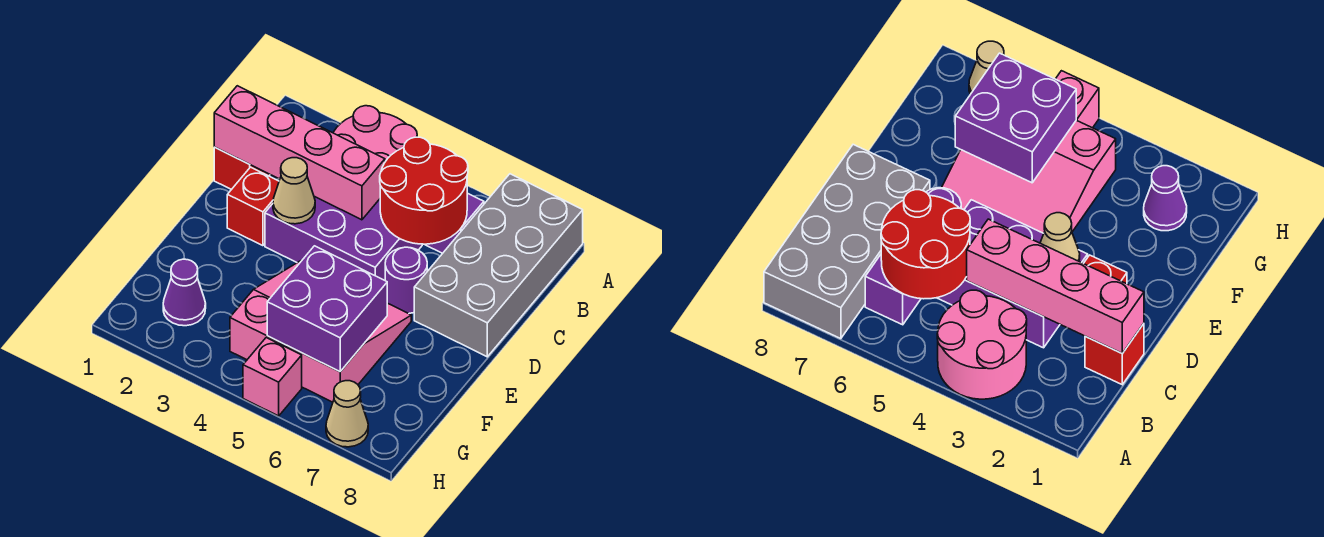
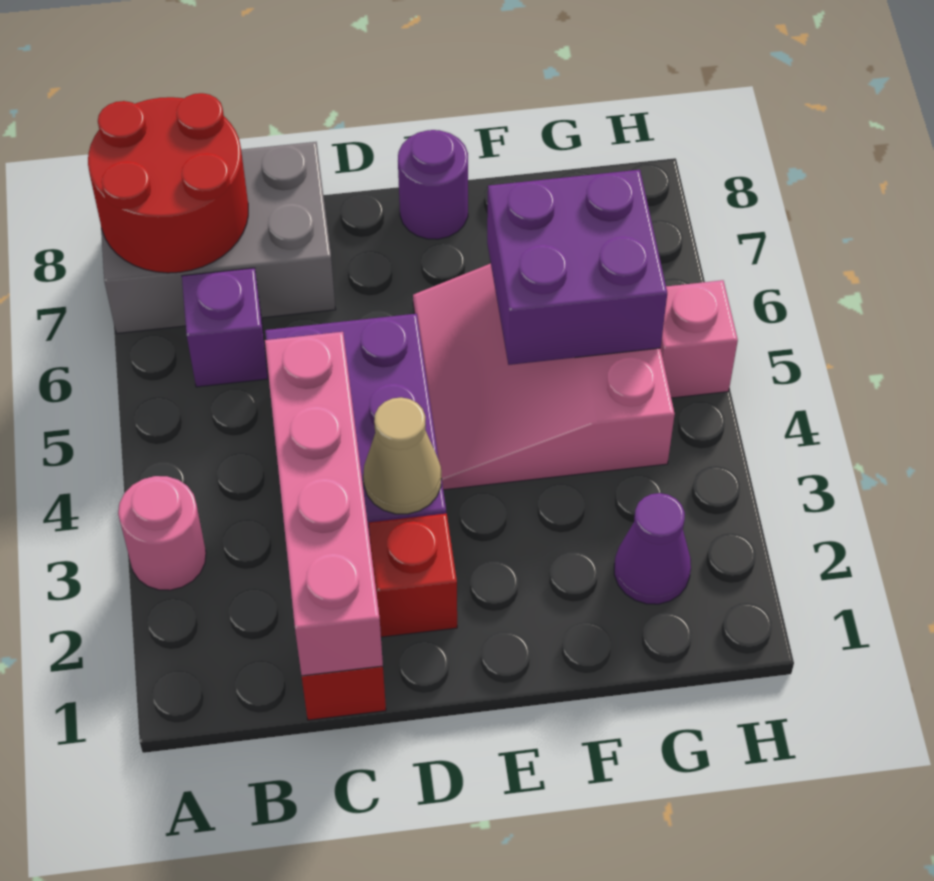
pink 2x2 round brick [333,106,417,162] -> pink 1x1 round brick [118,476,206,590]
grey 2x4 brick [414,174,583,357] -> grey 2x3 brick [101,142,336,334]
red 2x2 round brick [380,137,468,244] -> red 2x2 round brick moved to [88,93,248,273]
purple 1x1 round brick [385,247,427,314] -> purple 1x1 round brick moved to [398,130,468,239]
tan 1x1 cone [326,381,368,447] -> none

